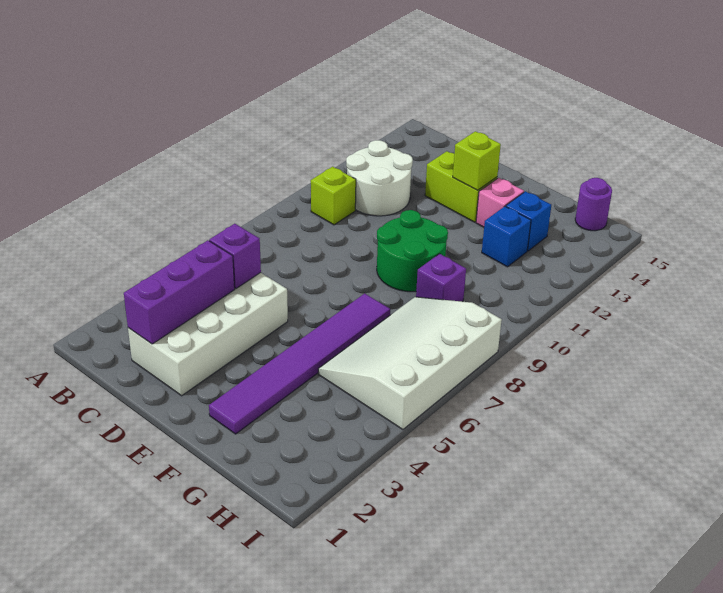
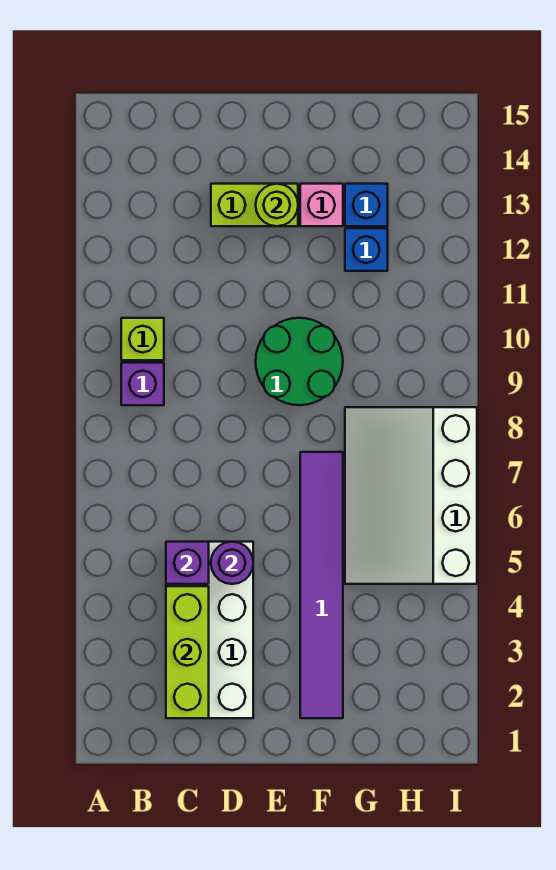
white 2x2 round brick [346,140,413,216] -> none
purple 1x3 brick [124,240,235,344] -> lime 1x3 brick [166,586,209,718]
lime 1x1 brick [453,131,501,190] -> lime 1x1 round brick [256,184,298,226]
purple 1x1 brick [416,254,466,302] -> purple 1x1 brick moved to [121,363,164,405]
purple 1x1 round brick [575,178,612,231] -> purple 1x1 round brick moved to [211,542,253,584]

